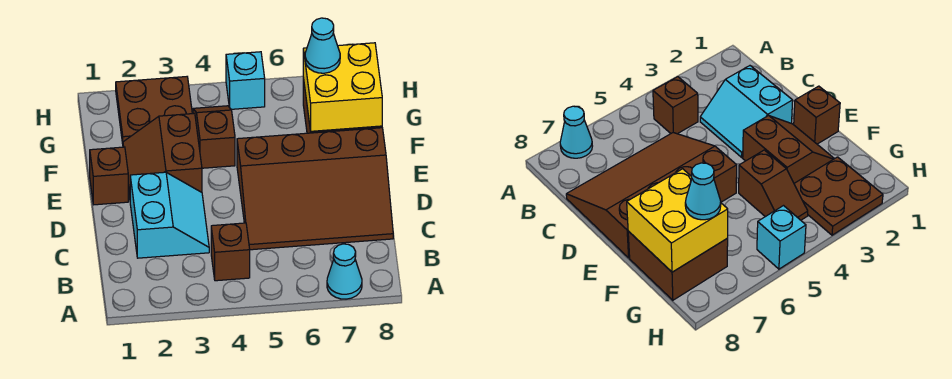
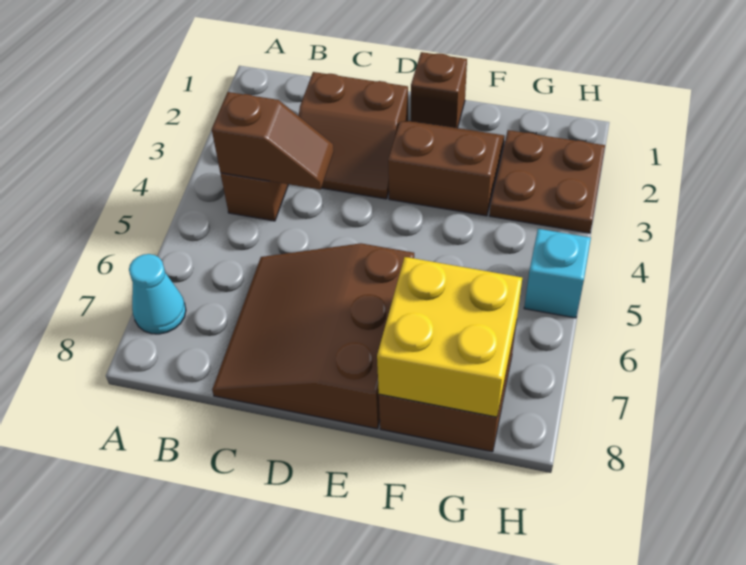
cyan 2x2 slope [130,172,209,258] -> brown 2x2 slope [299,72,408,199]
brown 3x4 slope [237,128,393,250] -> brown 3x3 slope [212,243,414,429]
brown 1x2 slope [193,106,235,168] -> brown 1x2 slope moved to [212,92,334,190]
cyan 1x1 cone [305,18,340,73] -> none

